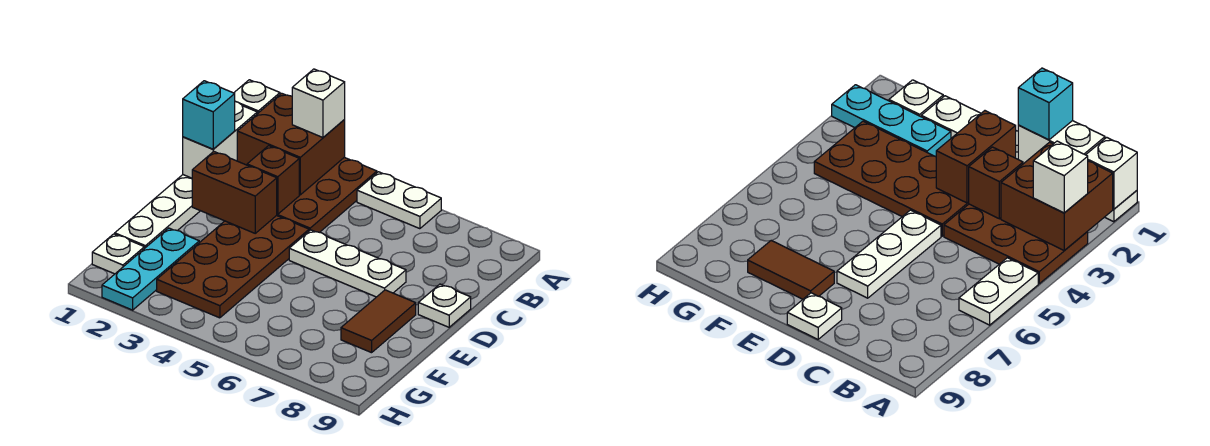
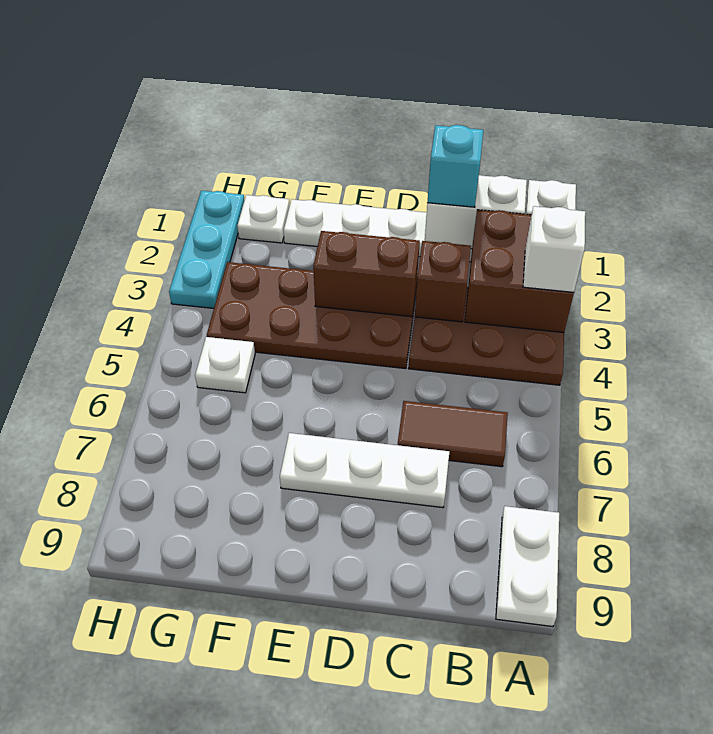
white 1x2 plate [357,172,441,229] -> white 1x2 plate moved to [496,506,559,627]
brown 1x2 brick [192,152,277,233] -> brown 1x2 brick turned to [313,231,420,317]
white 1x3 plate [289,230,406,297] -> white 1x3 plate turned to [280,433,449,508]
white 1x1 plate [418,284,471,327] -> white 1x1 plate moved to [195,337,255,393]
brown 1x2 tile [341,290,416,353] -> brown 1x2 tile moved to [398,401,508,467]
cyan 1x3 plate [102,228,199,310] -> cyan 1x3 plate turned to [169,191,244,308]

